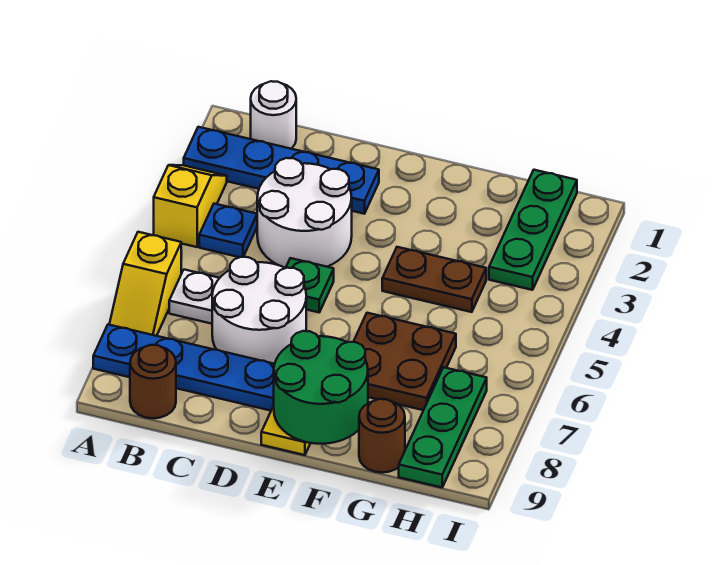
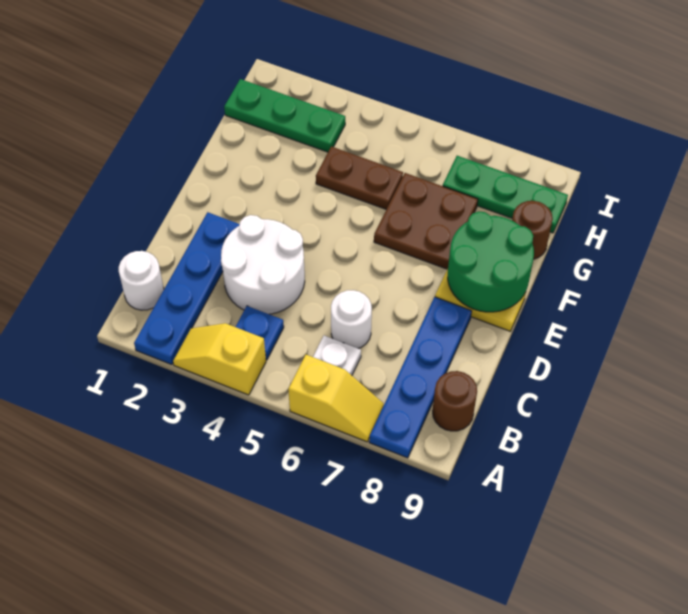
white 2x2 round brick [212,257,306,364] -> white 1x1 round brick [331,290,372,349]
green 1x1 plate [286,258,334,312] -> none
brown 1x2 plate [382,247,486,312] -> brown 1x2 plate turned to [316,146,403,209]

